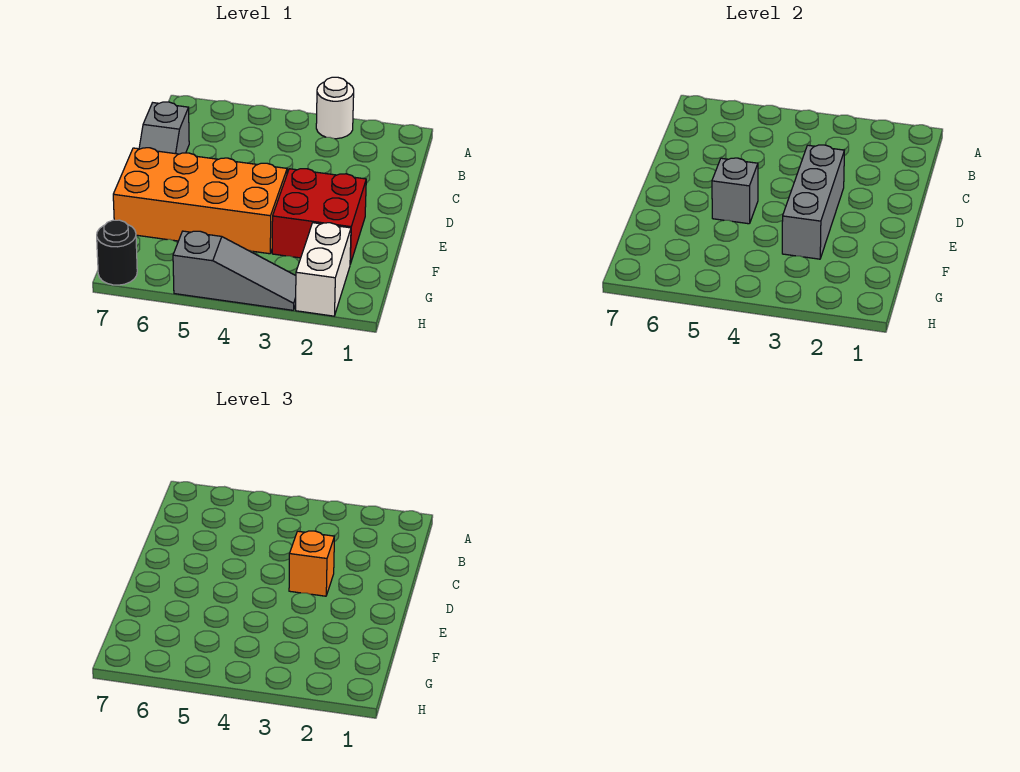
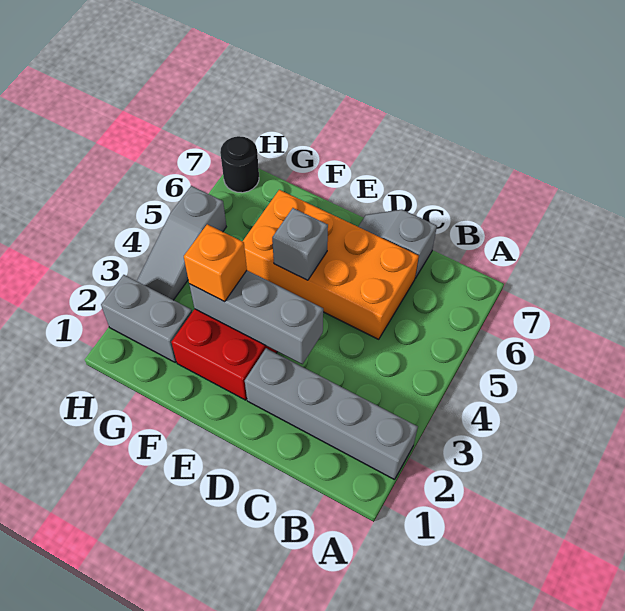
none -> grey 1x4 brick [245,348,418,480]
white 1x1 round brick [316,77,354,139] -> none
orange 1x1 brick [289,531,334,596] -> orange 1x1 brick moved to [184,224,247,302]
orange 2x4 brick [113,148,287,254] -> orange 2x4 brick turned to [243,190,419,339]
white 1x2 brick [296,223,351,316] -> grey 1x2 brick [101,275,192,362]

